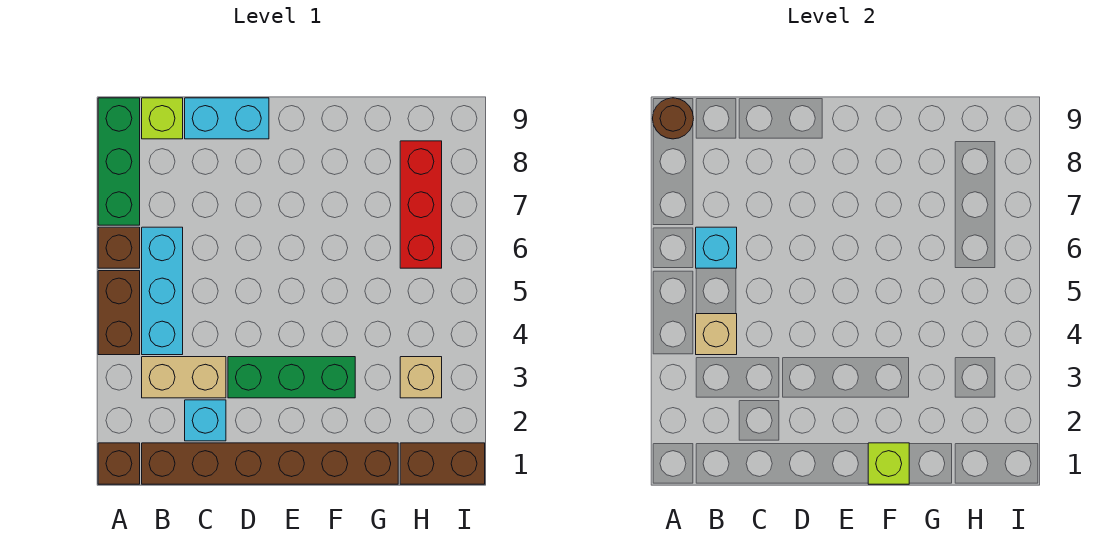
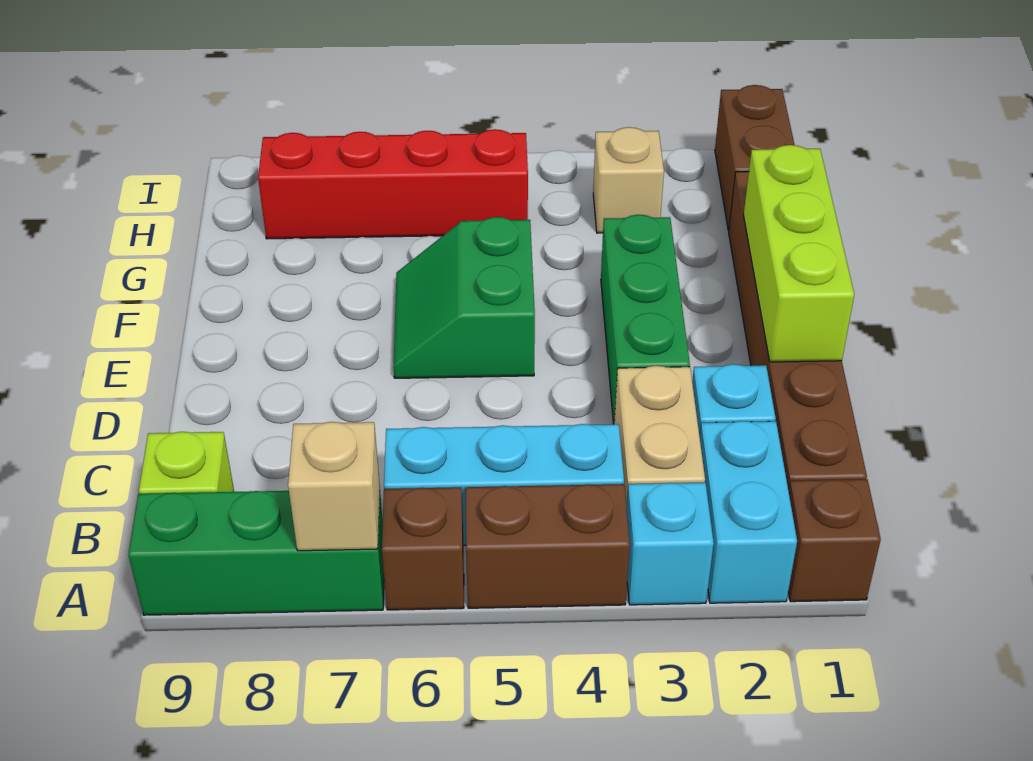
brown 1x1 round brick [653,98,693,139] -> none
tan 1x1 brick [696,314,737,355] -> tan 1x1 brick moved to [288,422,380,551]
cyan 1x1 brick [696,227,737,268] -> cyan 1x1 brick moved to [627,483,714,605]
cyan 1x2 brick [185,98,269,139] -> cyan 1x2 brick moved to [700,421,797,603]
none -> green 2x2 slope [393,217,535,378]
lime 1x1 brick [868,443,909,484] -> lime 1x3 brick [744,145,854,362]
red 1x3 brick [400,141,442,268] -> red 1x4 brick [258,129,528,239]

